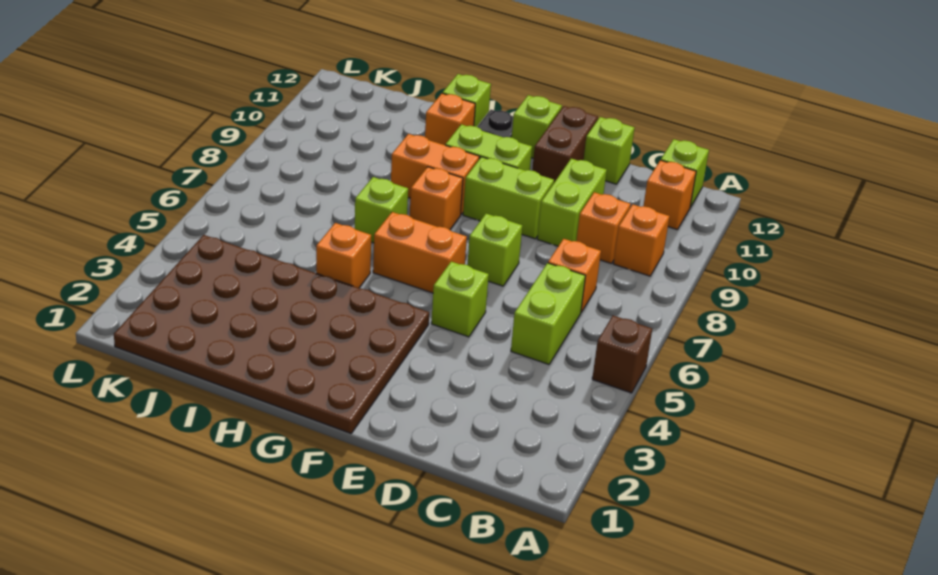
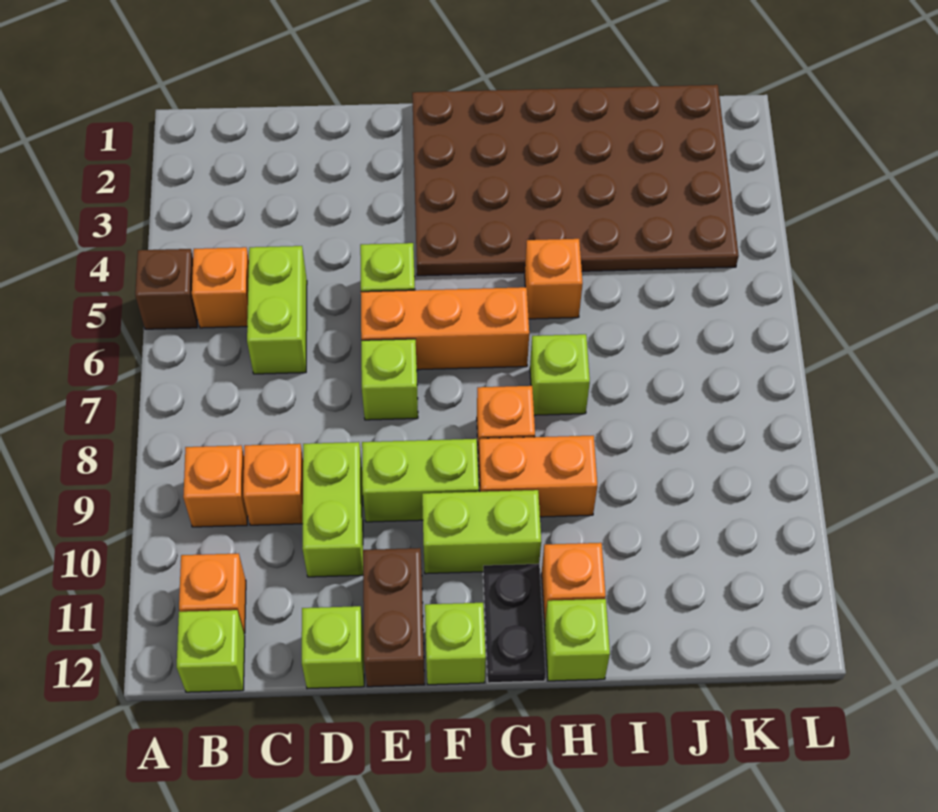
orange 1x1 brick [548,239,601,312] -> orange 1x1 brick moved to [192,247,249,328]
orange 1x2 brick [373,212,467,293] -> orange 1x3 brick [361,287,529,370]

